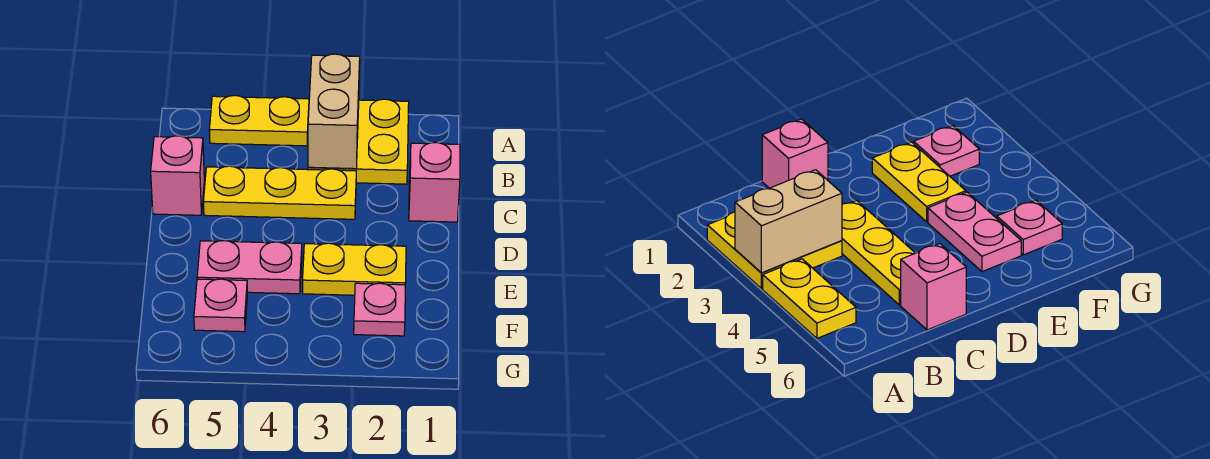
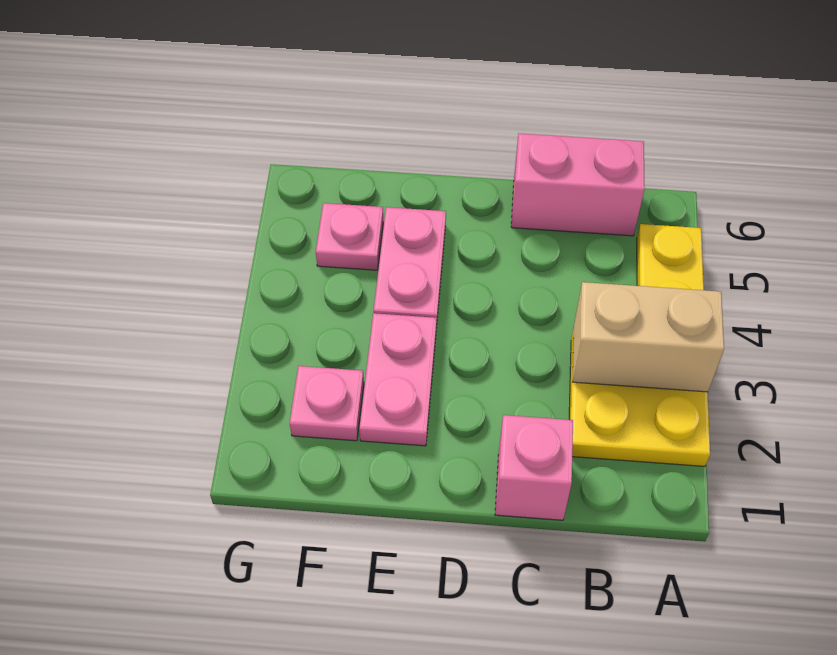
yellow 1x3 plate [203,166,356,219] -> none
pink 1x1 brick [151,136,204,215] -> pink 1x2 brick [511,133,644,236]
yellow 1x2 plate [303,243,406,295] -> pink 1x2 plate [359,313,437,446]

